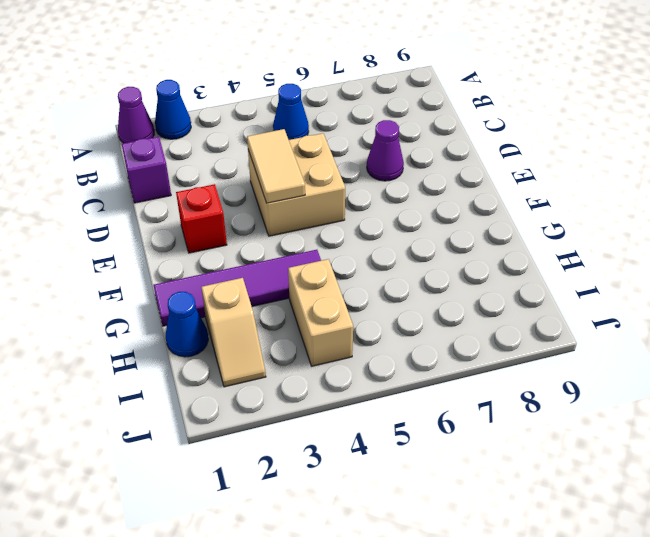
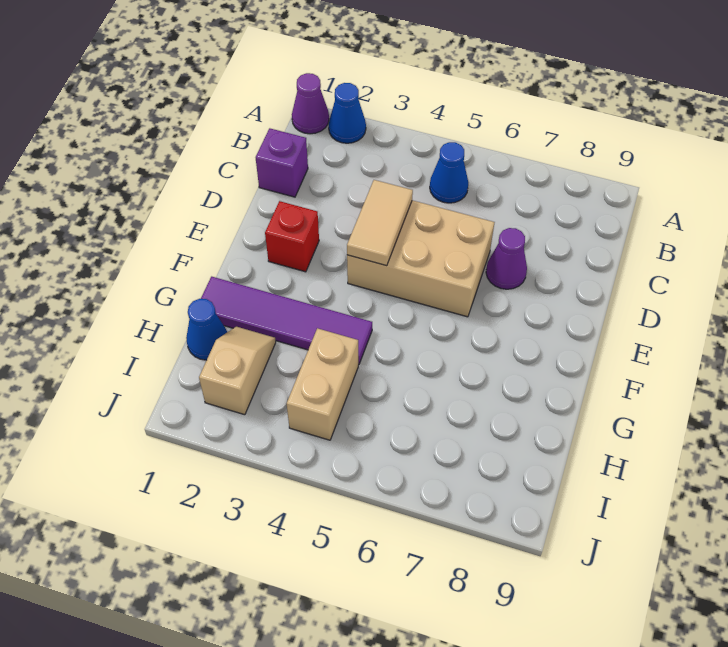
tan 2x2 brick [248,133,345,236] -> tan 2x3 brick [347,200,495,317]
tan 1x2 slope [201,278,266,387] -> tan 1x2 slope turned to [199,327,276,415]

